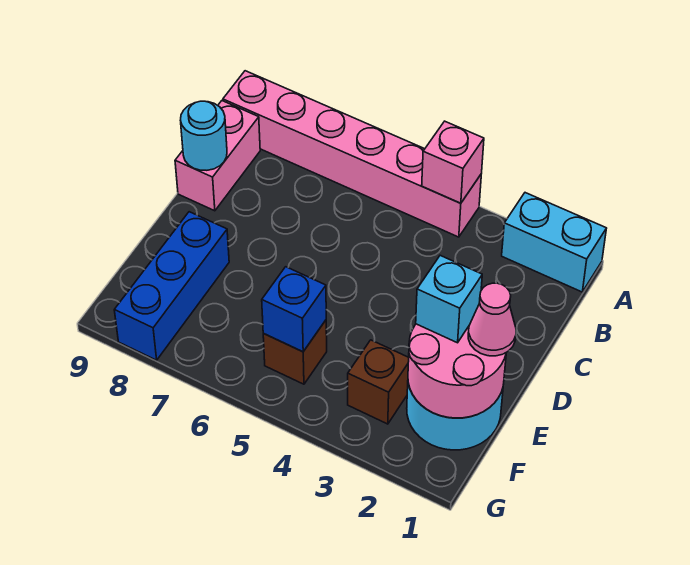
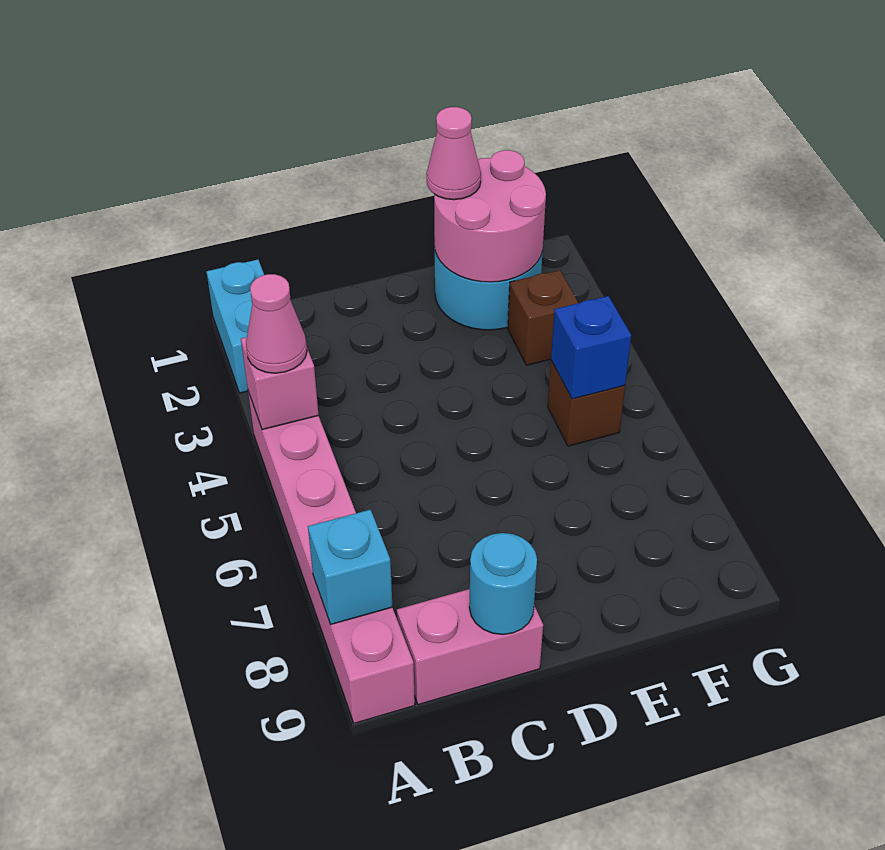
none -> pink 1x1 cone [246,274,307,373]
cyan 1x1 brick [416,255,482,343] -> cyan 1x1 brick moved to [308,510,392,624]
blue 1x3 brick [114,212,229,360] -> none

